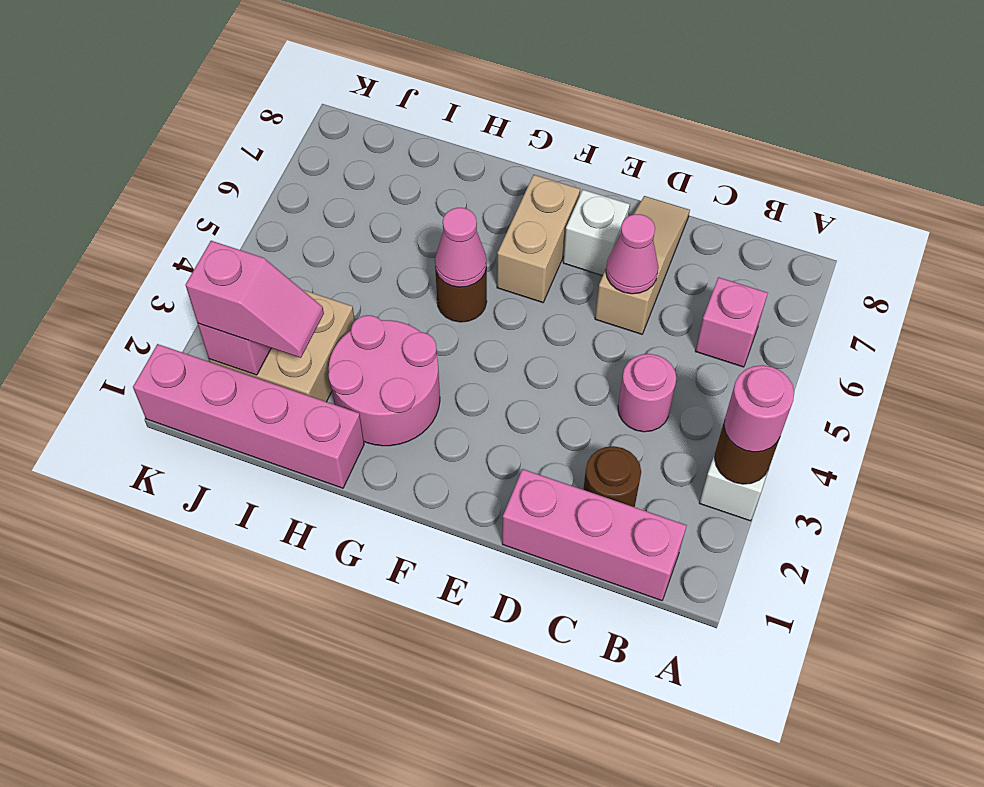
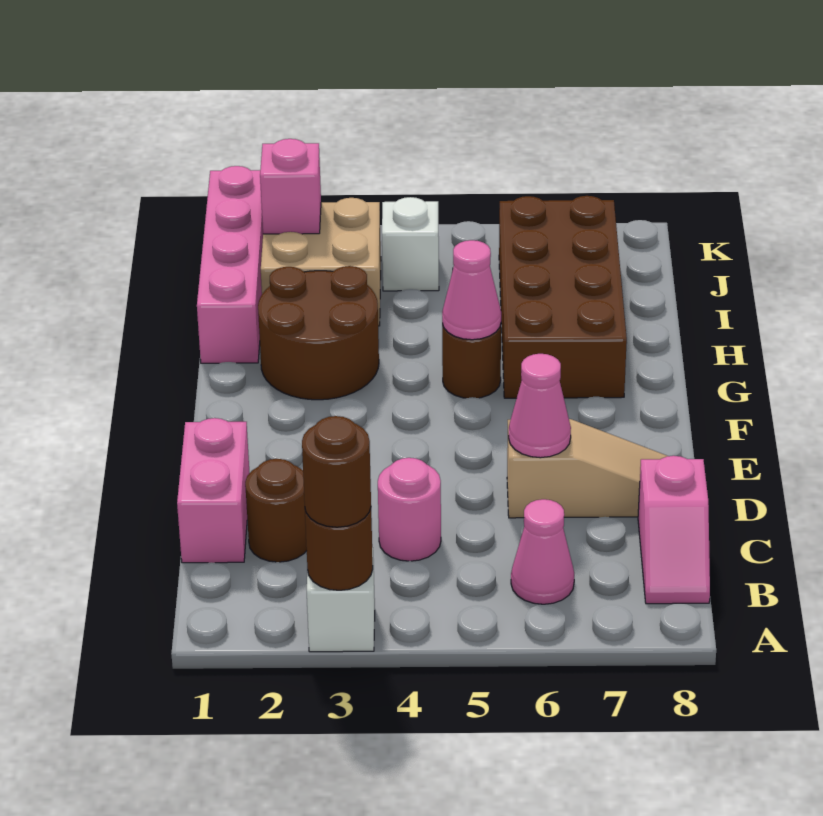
pink 1x1 round brick [724,365,794,452] -> brown 1x1 round brick [302,416,371,527]
pink 1x3 brick [502,469,687,601] -> pink 1x2 brick [177,418,250,563]
pink 1x1 brick [696,277,768,367] -> pink 1x1 cone [511,499,574,604]
white 1x1 brick [563,190,630,276] -> white 1x1 brick moved to [382,197,439,291]
tan 1x2 brick [497,175,580,303] -> none
pink 2x2 round brick [328,315,440,446] -> brown 2x2 round brick [258,266,379,400]
none -> brown 2x4 brick [499,196,627,398]
pink 1x2 slope [185,241,324,358] -> pink 1x2 slope moved to [638,456,710,604]

